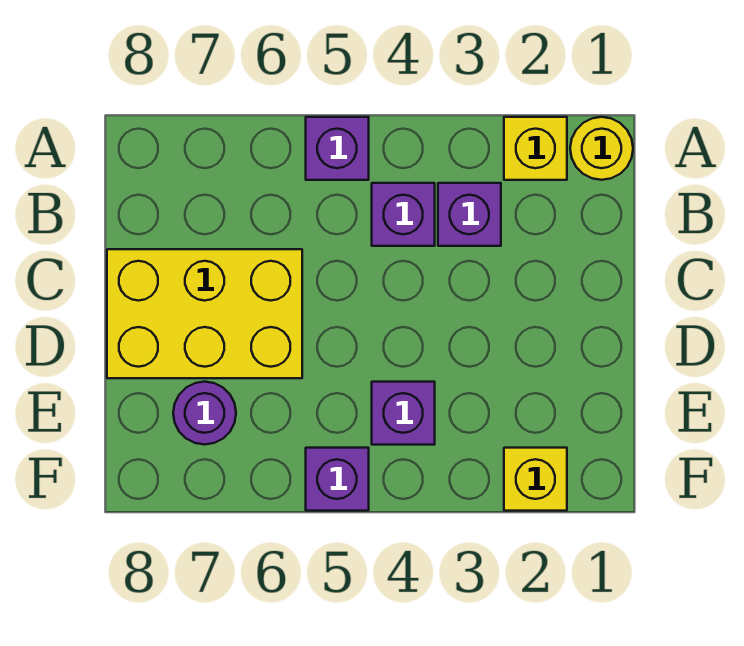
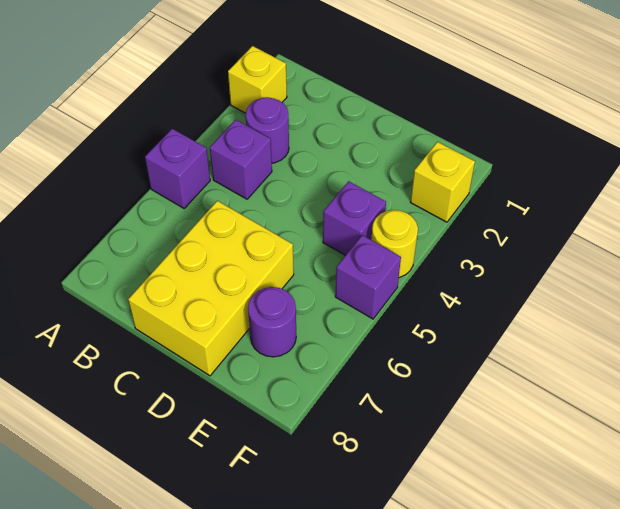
yellow 1x1 round brick [570,117,633,180] -> yellow 1x1 round brick moved to [371,210,418,277]
purple 1x1 brick [438,183,501,246] -> purple 1x1 round brick [246,97,289,163]

